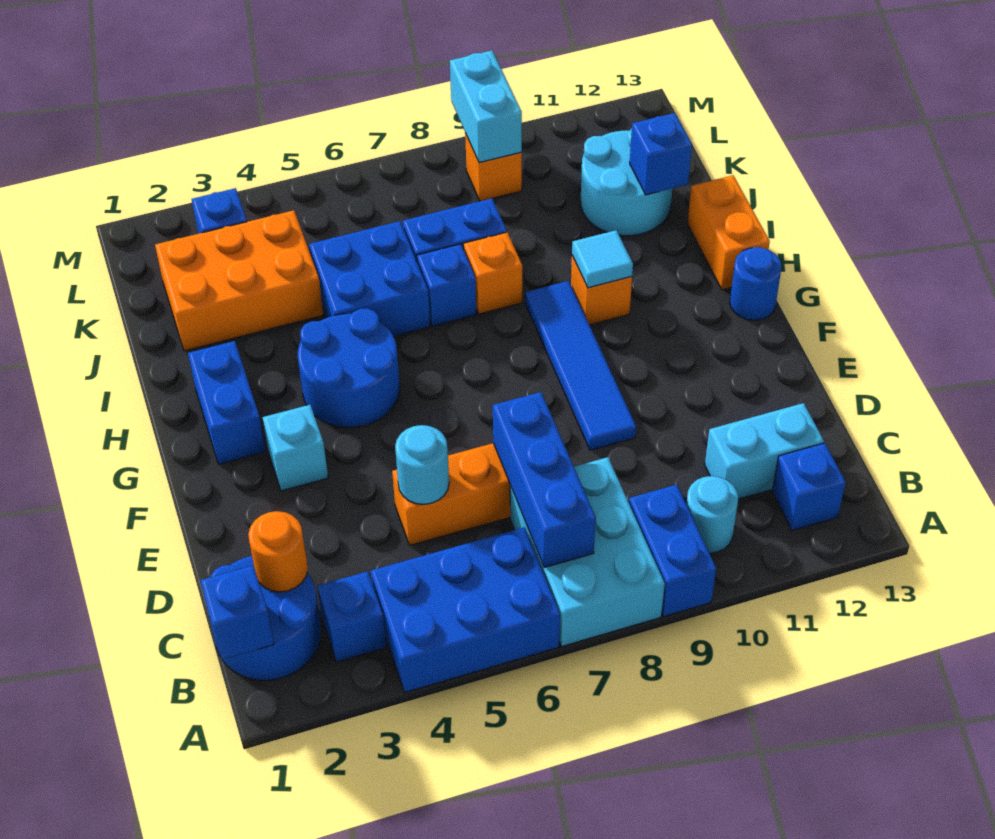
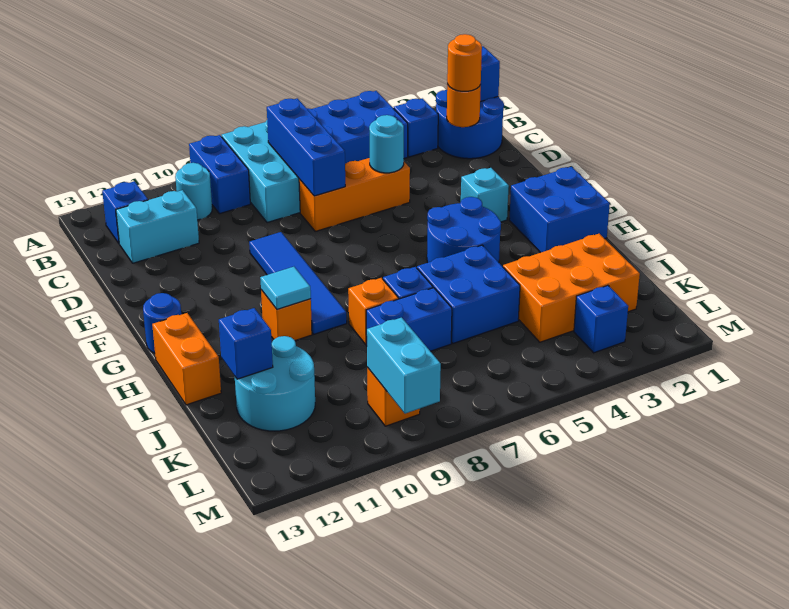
none -> orange 1x1 round brick [447,34,482,91]
blue 1x2 brick [188,341,266,464] -> blue 2x2 brick [509,167,610,253]

